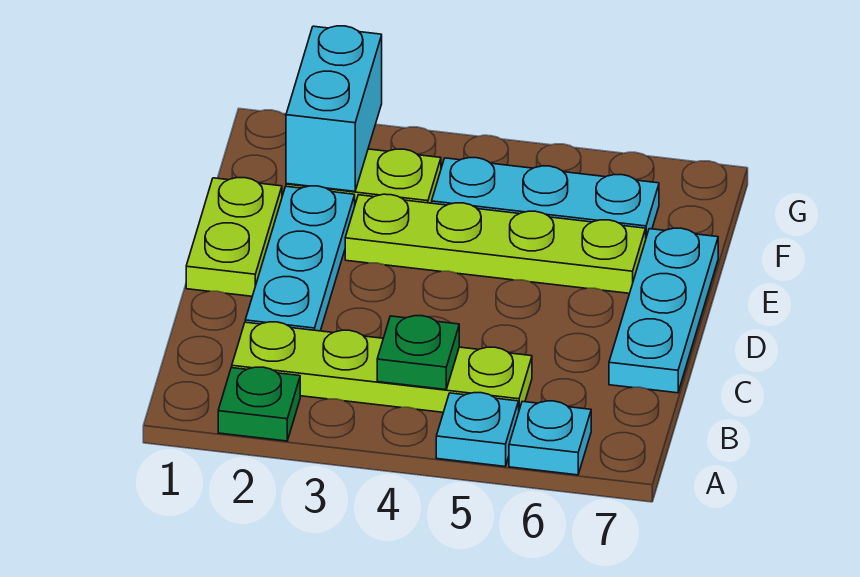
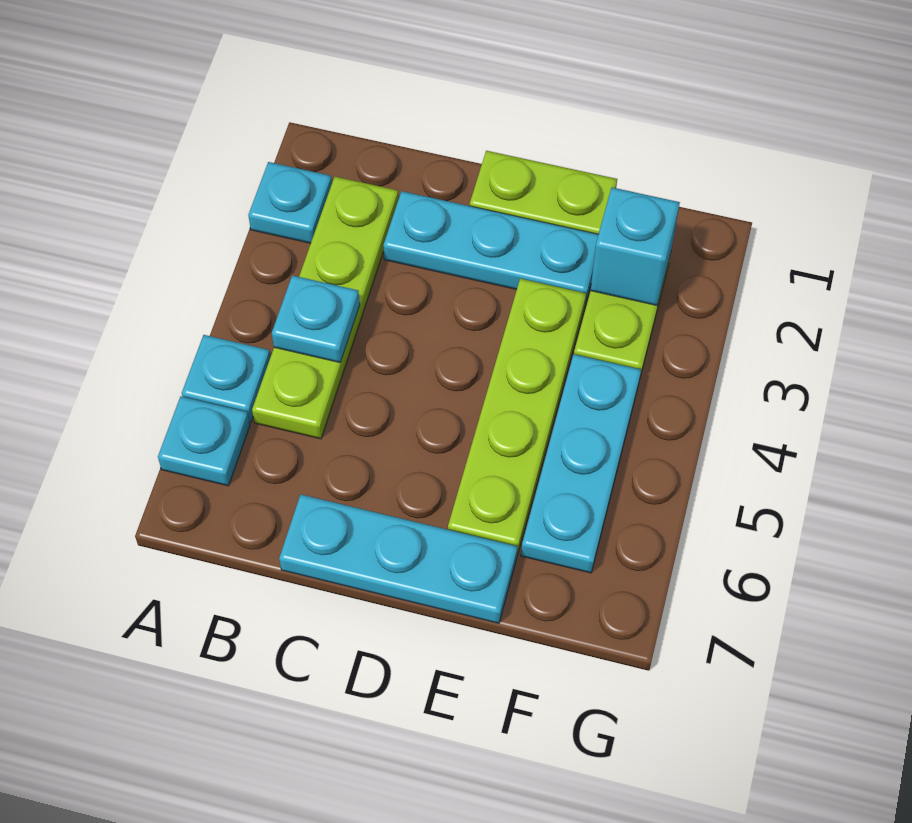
green 1x1 plate [218,367,300,441] -> cyan 1x1 plate [248,162,332,243]
green 1x1 plate [377,316,459,390] -> cyan 1x1 plate [272,275,360,362]
cyan 1x2 brick [286,26,382,191] -> cyan 1x1 brick [591,188,680,305]

